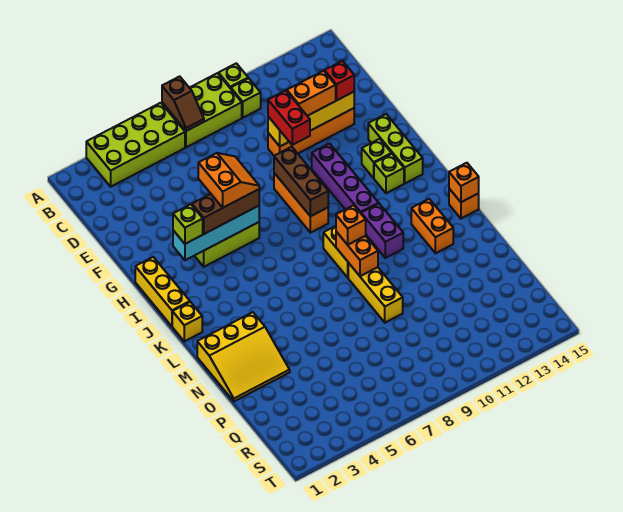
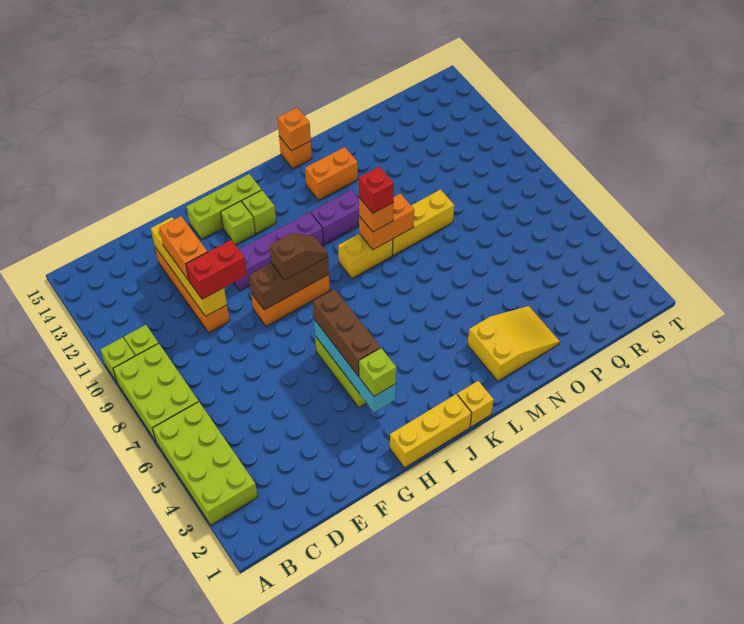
brown 1x2 slope [162,76,204,131] -> brown 1x2 slope moved to [269,233,328,280]
red 1x1 brick [325,61,354,101] -> red 1x1 brick moved to [359,167,394,213]
orange 2x2 slope [198,153,259,208] -> none
yellow 3x3 slope [197,312,290,401] -> yellow 2x3 slope [467,306,560,381]

